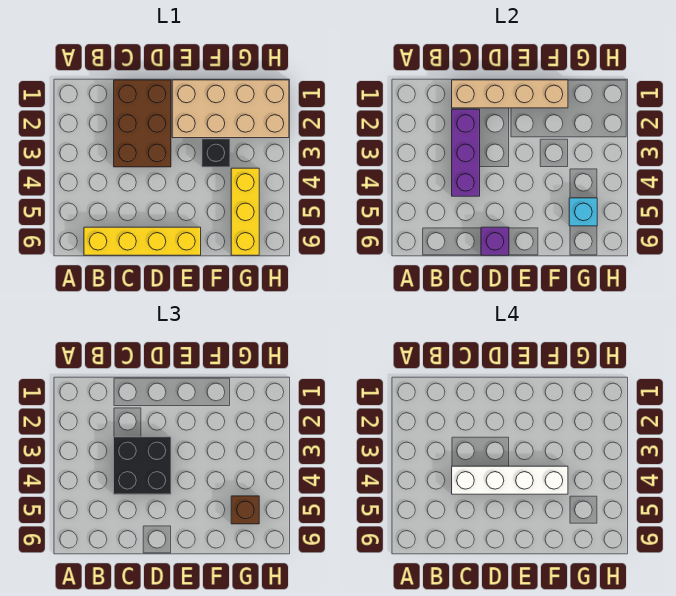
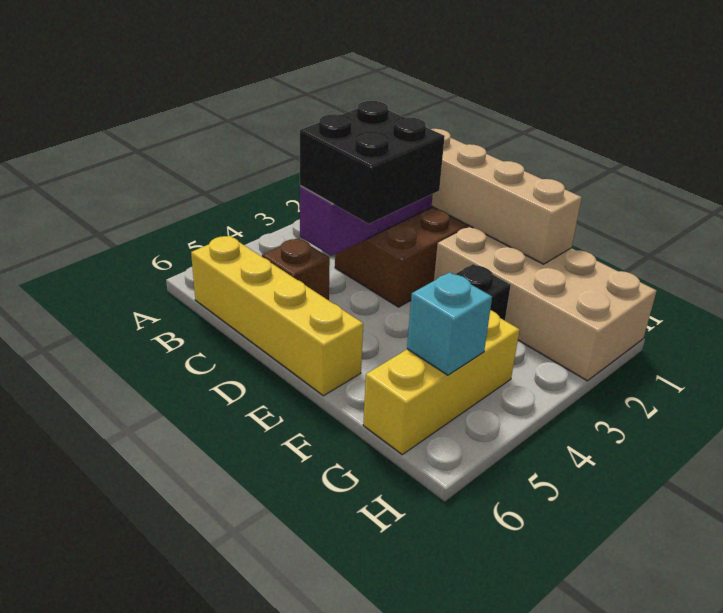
white 1x4 brick [452,466,568,494] -> none
purple 1x1 brick [481,227,509,255] -> none
brown 1x1 brick [231,496,259,524] -> brown 1x1 brick moved to [262,238,330,300]

